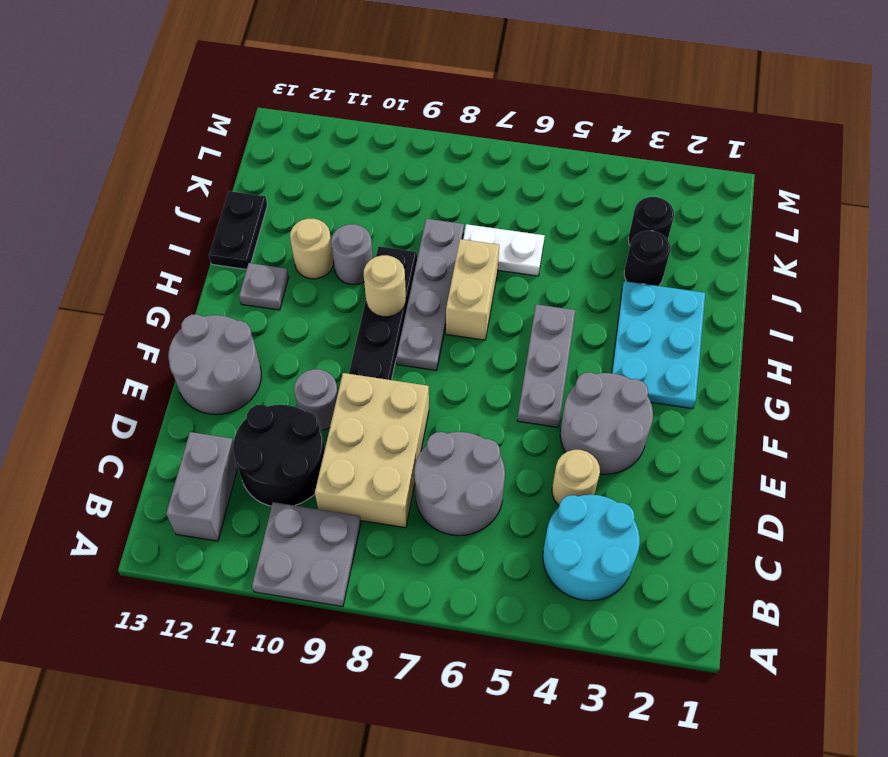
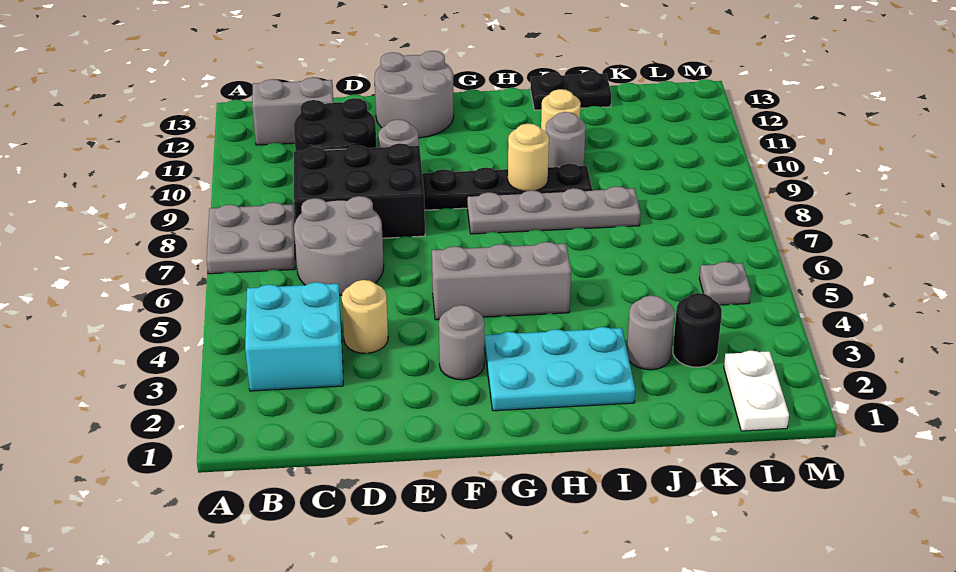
grey 2x2 plate [252,502,361,607] -> grey 2x2 plate moved to [207,202,295,274]
cyan 2x2 round brick [543,495,640,601] -> cyan 2x2 brick [245,282,343,391]
tan 2x3 brick [315,373,429,528] -> black 2x3 brick [294,143,425,238]
grey 2x2 round brick [560,372,653,474] -> grey 1x1 round brick [439,305,484,380]
grey 1x3 plate [517,304,575,427] -> grey 1x3 brick [432,242,571,320]
tan 1x2 brick [446,239,499,340] -> none
grey 1x1 plate [239,263,289,310] -> grey 1x1 plate moved to [699,262,751,305]
black 1x1 round brick [624,231,671,286] -> grey 1x1 round brick [627,295,675,370]
white 1x2 plate [463,224,545,276] -> white 1x2 plate moved to [724,350,789,431]

